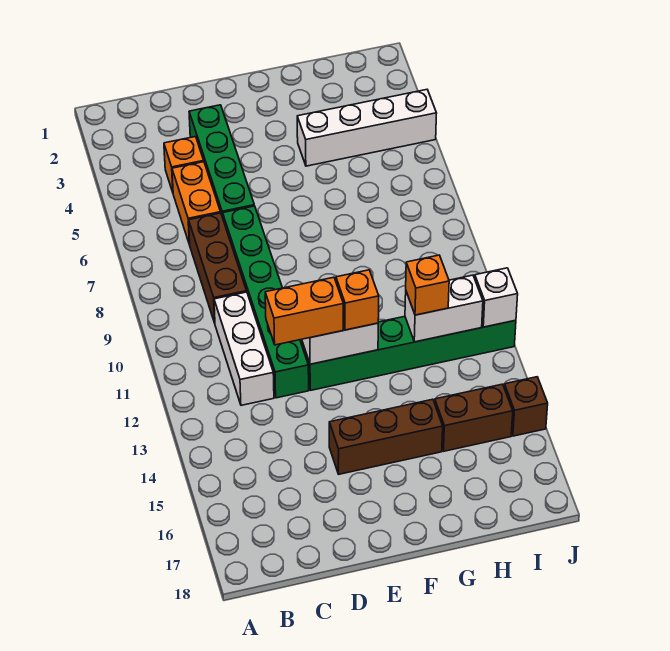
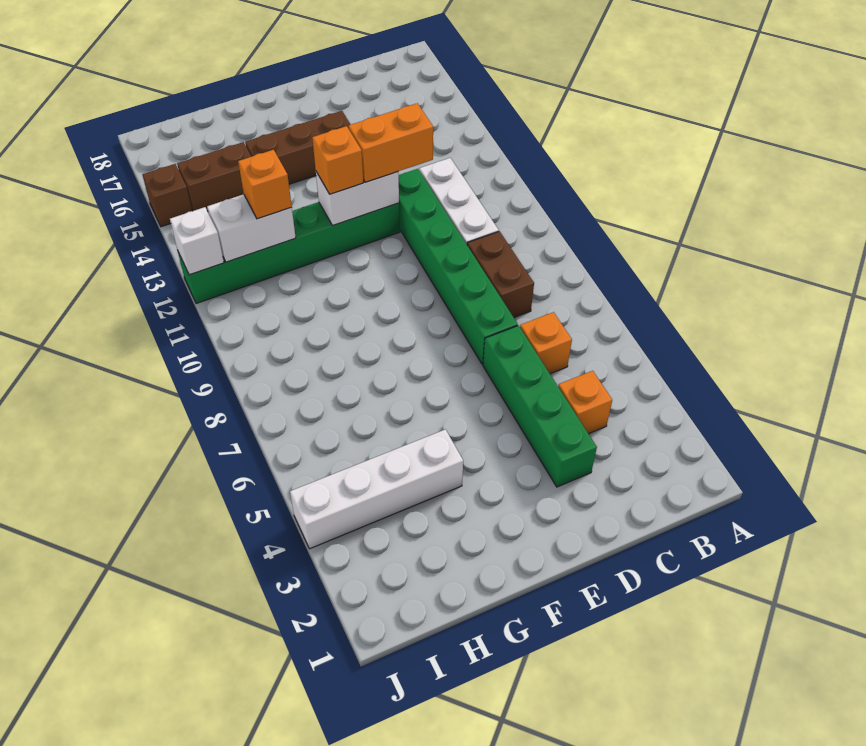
orange 1x2 brick [172,162,221,245] -> orange 1x1 brick [520,312,572,374]
brown 1x3 brick [189,213,247,323] -> brown 1x2 brick [467,231,534,317]

